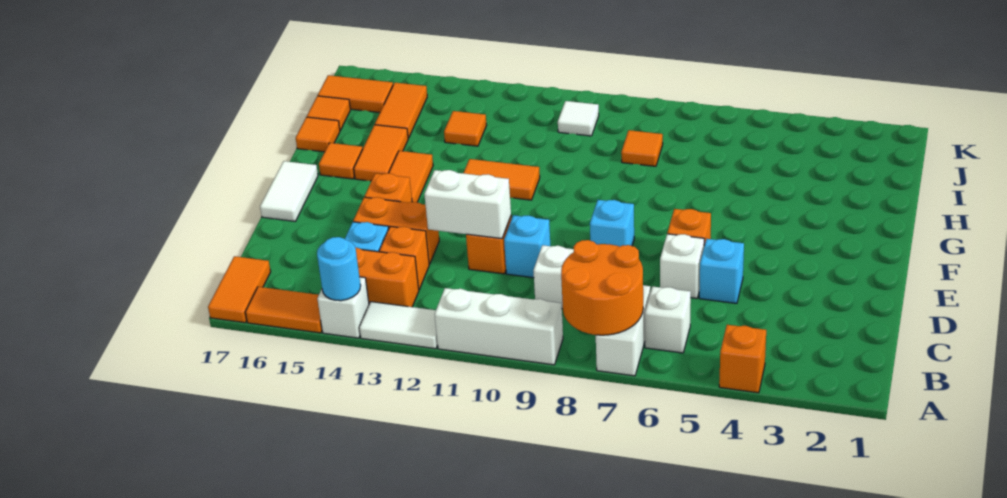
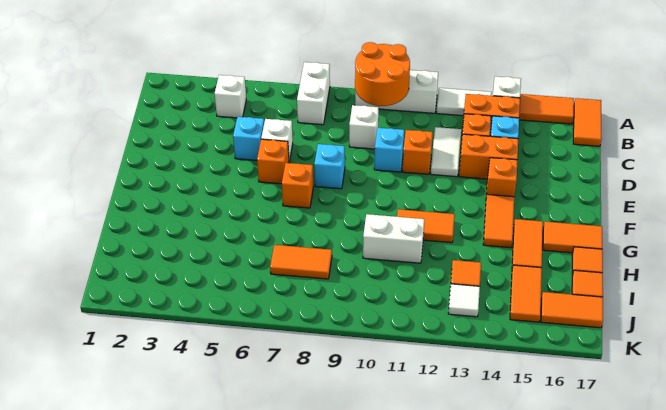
orange 1x1 brick [719,325,766,393] -> orange 1x1 brick moved to [282,163,313,208]
orange 2x2 round brick [561,240,643,335] -> orange 2x2 round brick moved to [355,42,410,106]
cyan 1x1 round brick [317,237,361,301] -> none
white 1x1 brick [645,286,691,353] -> white 1x1 brick moved to [215,75,246,118]
white 1x2 brick [424,170,511,239] -> white 1x2 brick moved to [363,214,424,263]
white 1x2 tile [260,161,318,221] -> white 1x2 tile moved to [431,127,461,177]
orange 1x1 tile [319,143,363,179] -> orange 1x2 tile [543,222,602,253]
orange 1x1 tile [621,130,663,166] -> orange 1x2 tile [270,245,332,279]
white 1x1 tile [558,101,599,136] -> white 1x1 tile moved to [448,284,480,317]

